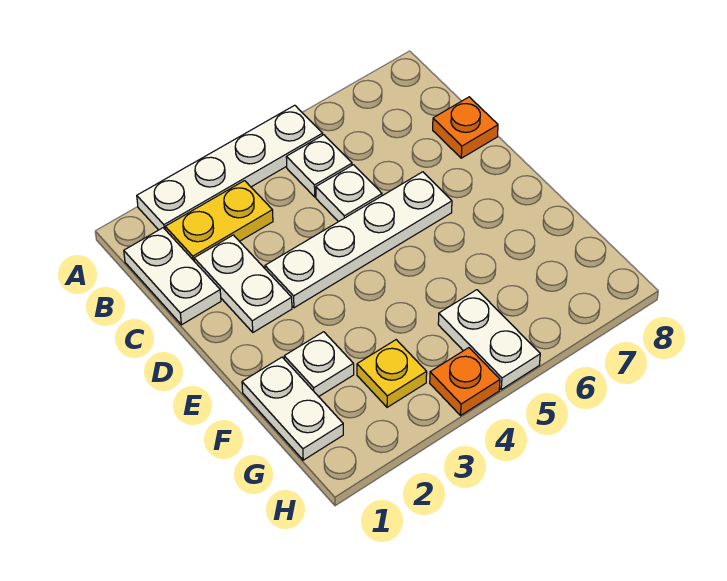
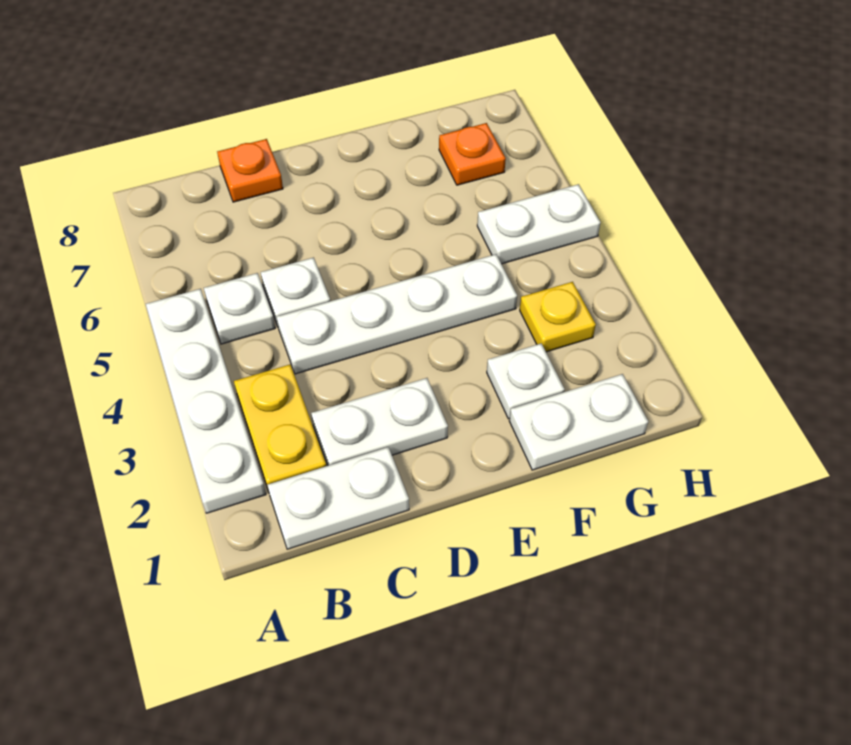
white 1x4 plate [265,172,452,308] -> white 1x4 plate turned to [277,254,517,374]
orange 1x1 plate [430,348,500,415] -> orange 1x1 plate moved to [439,123,506,185]

